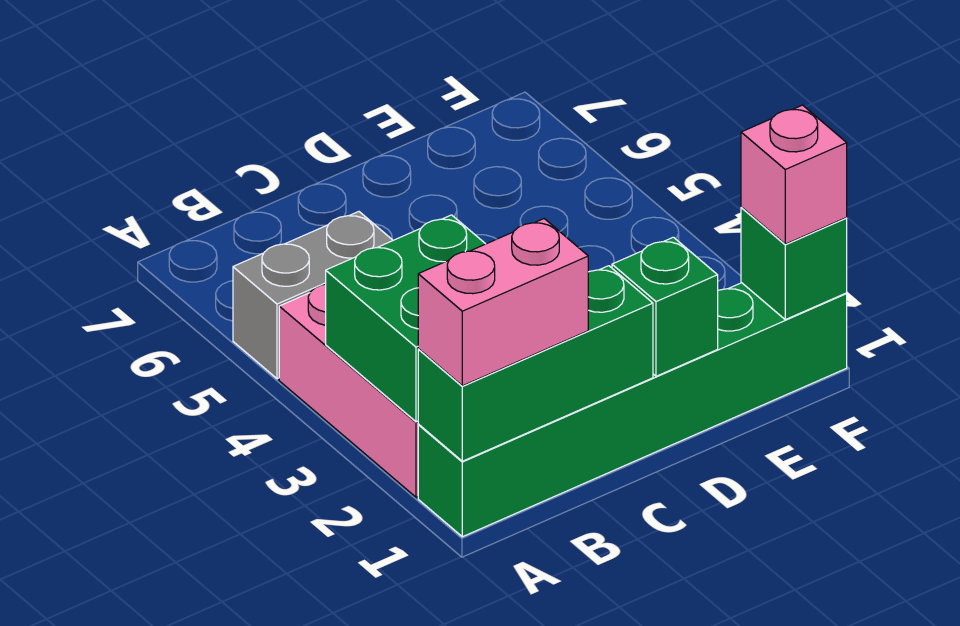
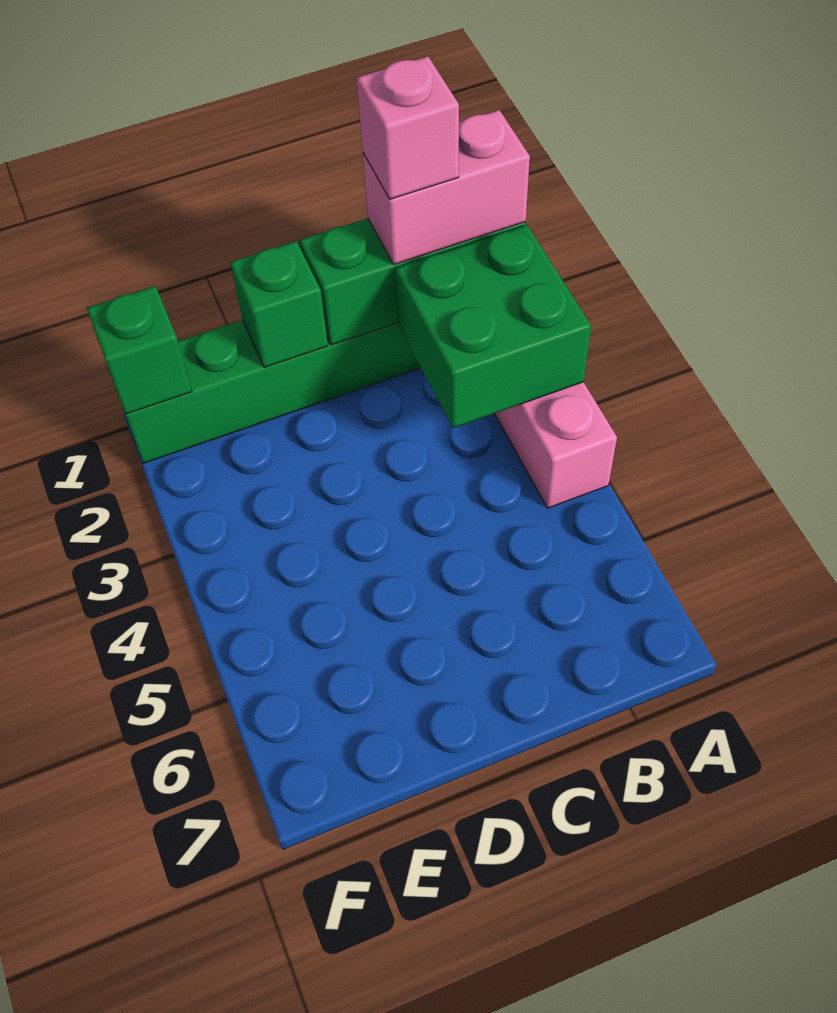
grey 1x2 brick [233,212,393,379] -> none
pink 1x1 brick [741,105,847,244] -> pink 1x1 brick moved to [357,56,459,199]

